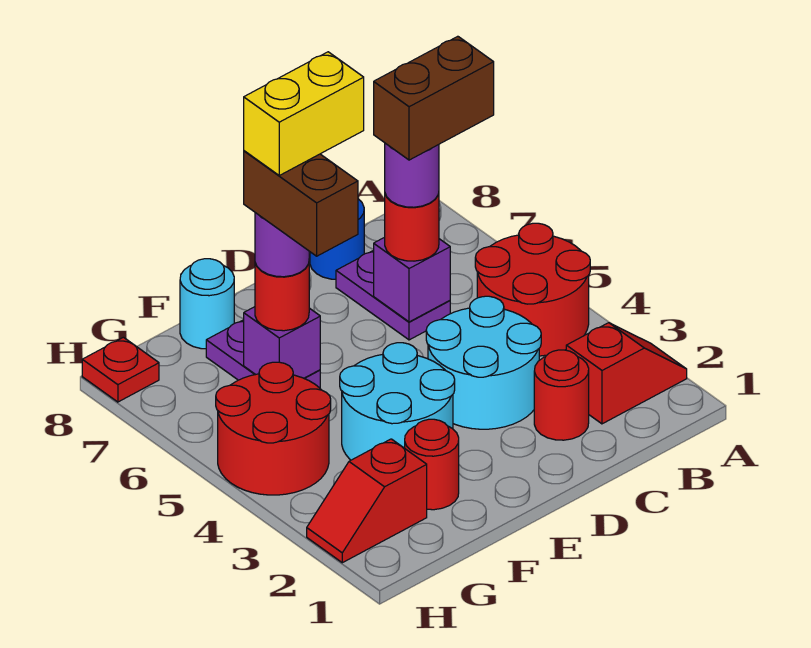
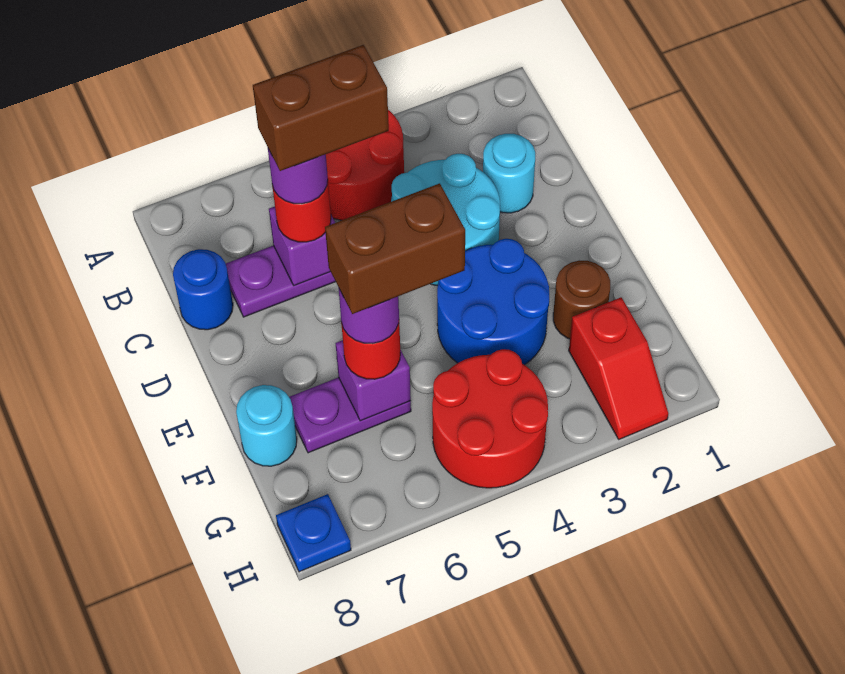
red 1x2 slope [566,323,687,424] -> none
brown 1x2 brick [374,36,494,160] -> brown 1x2 brick turned to [253,45,389,171]
red 1x1 round brick [534,350,589,440] -> cyan 1x1 round brick [483,134,535,213]
cyan 2x2 round brick [340,343,455,460] -> blue 2x2 round brick [437,239,549,365]
yellow 1x2 brick [244,52,364,175] -> none
red 1x1 round brick [405,419,459,510] -> brown 1x1 round brick [553,261,610,339]
red 1x1 plate [82,337,159,402] -> blue 1x1 plate [276,494,351,572]

